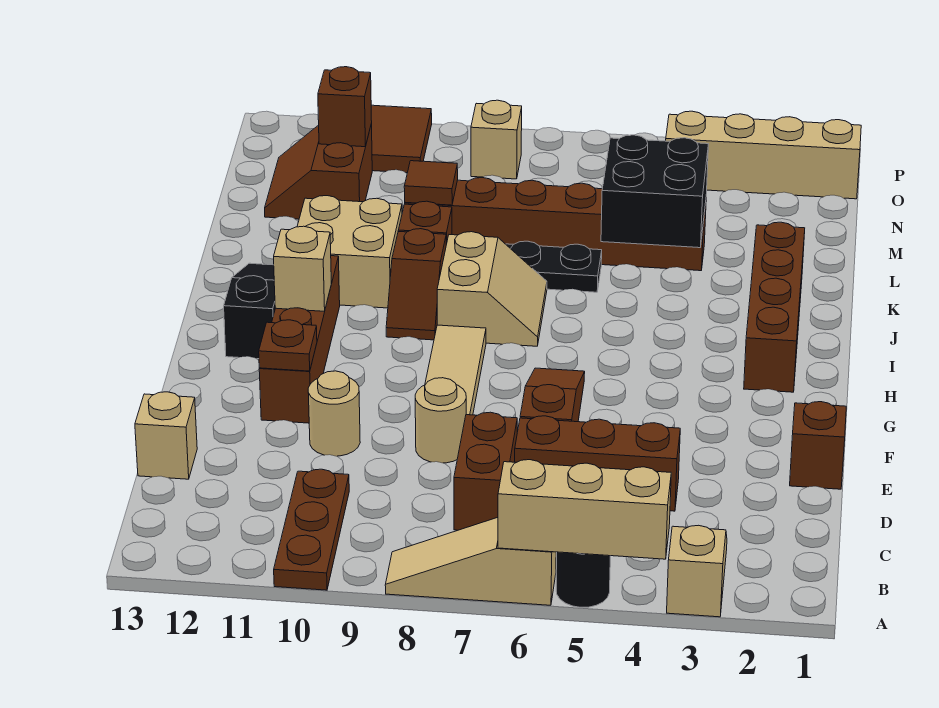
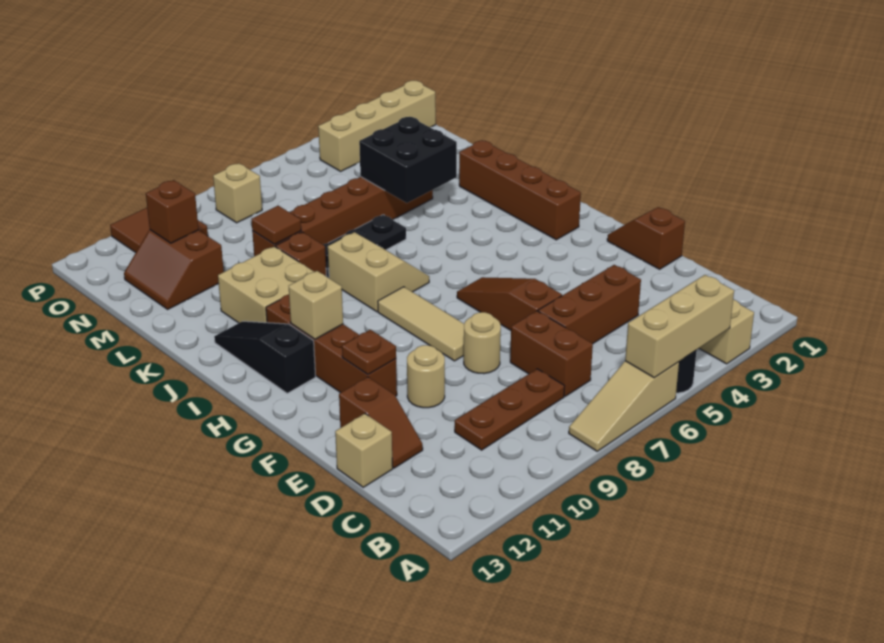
brown 1x3 plate [274,469,349,590] -> brown 1x3 plate turned to [455,369,565,450]
brown 1x2 slope [386,229,446,340] -> brown 1x2 slope moved to [339,377,423,468]

